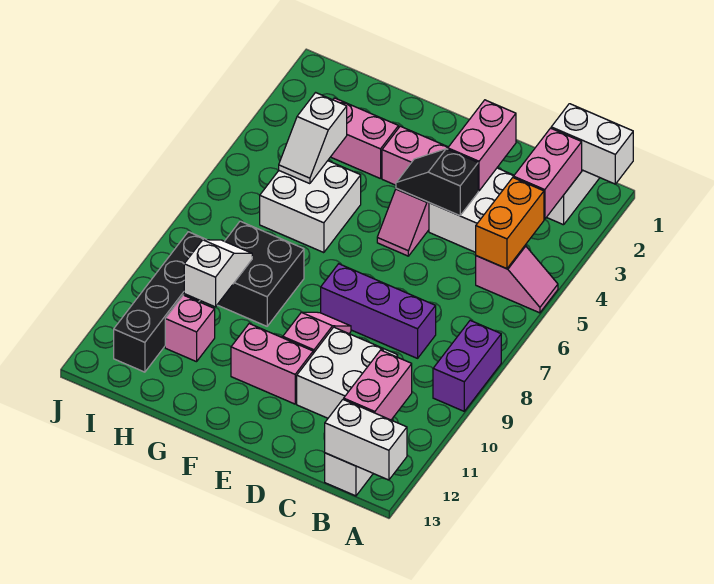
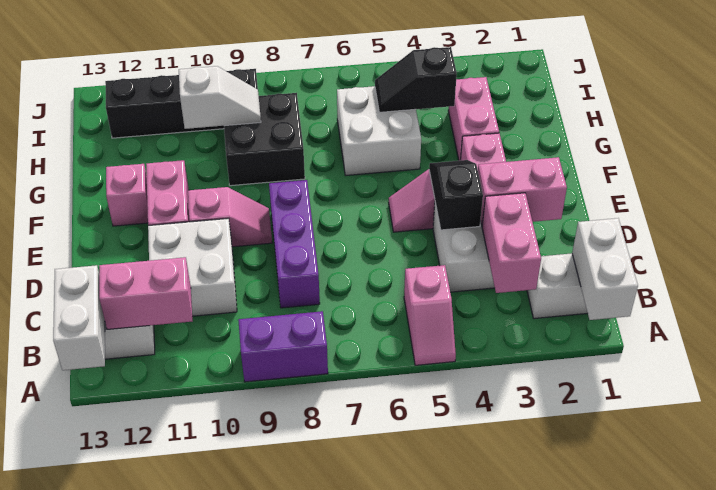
pink 1x2 brick [514,128,582,219] -> pink 1x2 brick turned to [482,193,541,293]
orange 1x2 brick [476,178,544,269] -> none
white 1x2 slope [279,93,347,184] -> black 1x2 slope [375,47,457,112]
pink 1x1 brick [165,295,215,362] -> pink 1x1 brick moved to [106,164,148,226]

